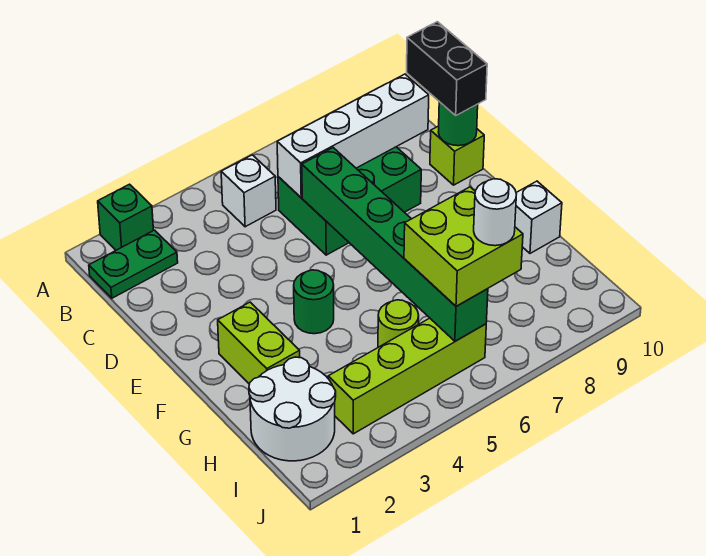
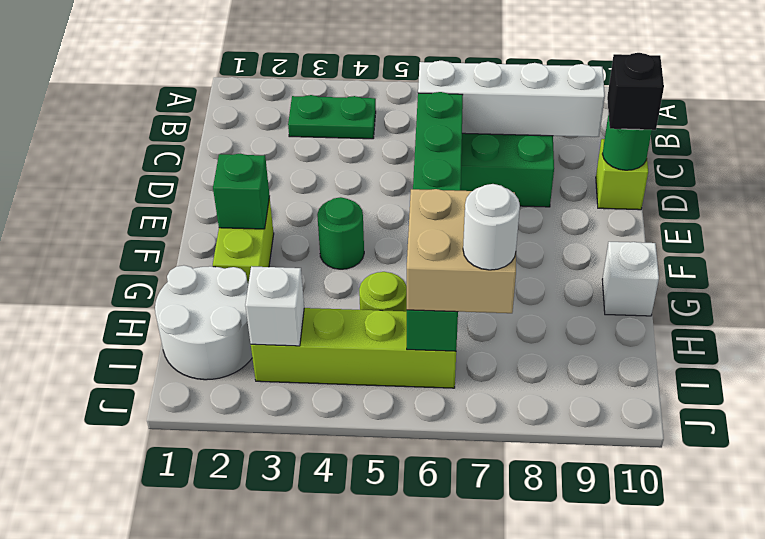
green 1x1 brick [98,184,153,250] -> green 1x1 brick moved to [213,154,270,229]
green 1x2 plate [89,230,178,298] -> green 1x2 plate moved to [288,95,376,139]
white 1x1 brick [221,155,276,227] -> white 1x1 brick moved to [245,266,304,346]
black 1x2 brick [407,22,487,115] -> black 1x1 brick [607,53,664,130]
lime 2x2 brick [404,187,523,306] -> tan 2x2 brick [407,189,516,313]

